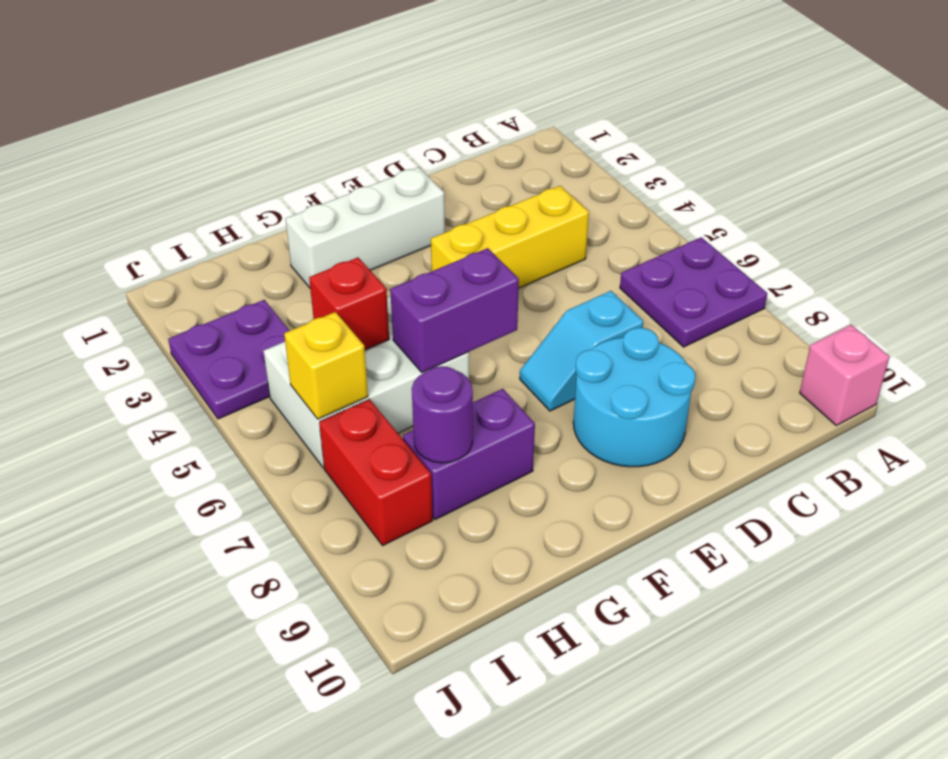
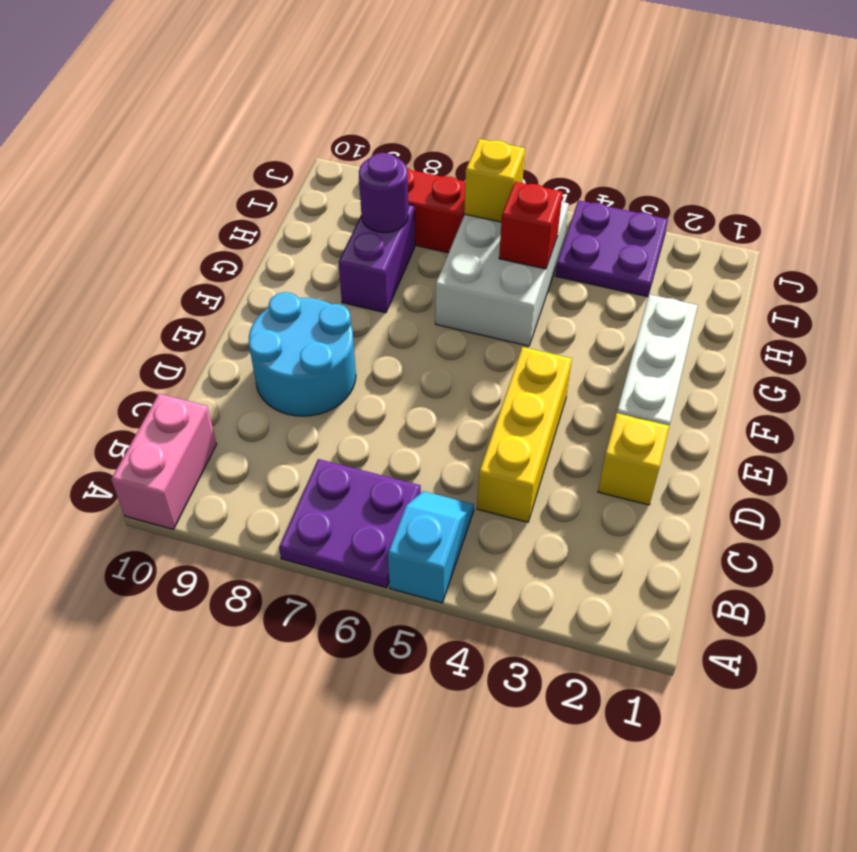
pink 1x1 brick [800,325,889,425] -> pink 1x2 brick [111,394,217,529]
none -> yellow 1x1 brick [598,413,669,505]
cyan 1x2 slope [520,291,643,411] -> cyan 1x2 slope moved to [388,491,474,603]
purple 1x2 brick [390,248,519,372] -> none

